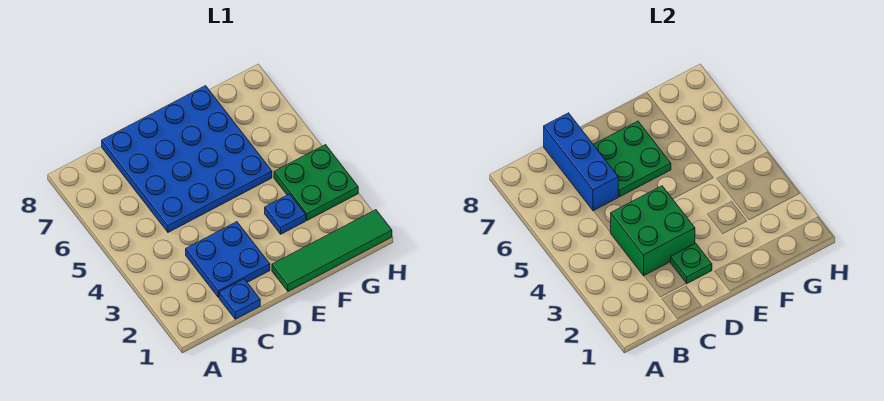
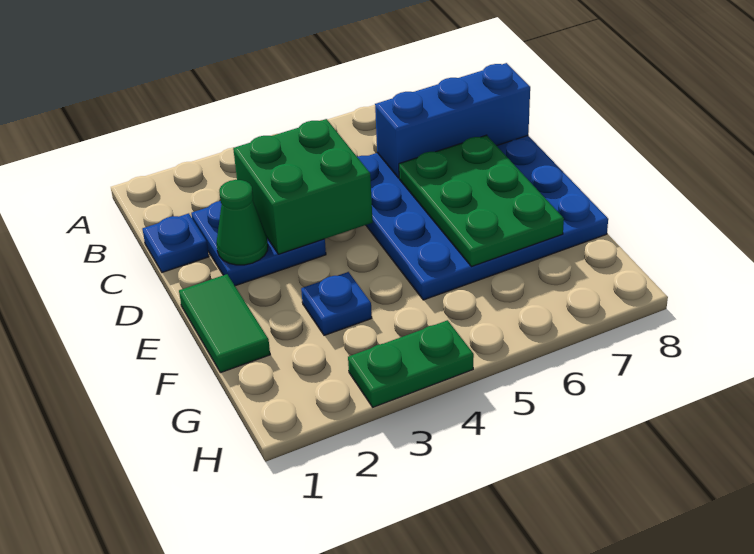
green 1x1 plate [671,243,712,284] -> green 1x1 cone [216,180,268,265]
green 2x2 plate [593,121,671,197] -> green 2x3 plate [399,135,564,267]
green 1x4 tile [272,210,392,291] -> green 1x2 tile [179,274,270,373]
green 2x2 plate [274,145,358,220] -> green 1x2 plate [348,320,474,407]

